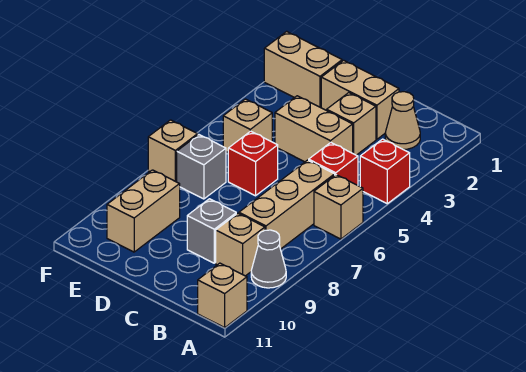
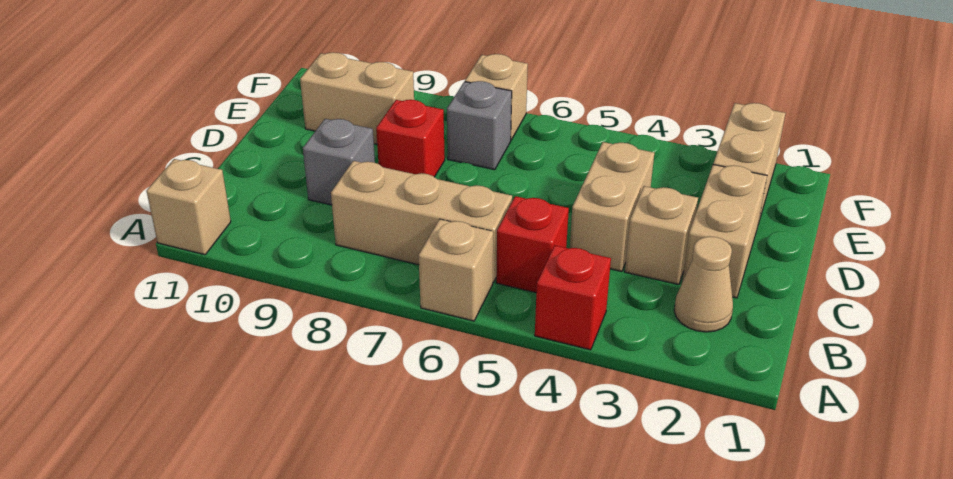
grey 1x1 cone [251,230,286,288] -> none
tan 1x1 brick [216,213,265,276] -> none
red 1x1 brick [228,131,278,196] -> red 1x1 brick moved to [376,100,445,177]
tan 1x1 brick [223,99,272,152] -> none

